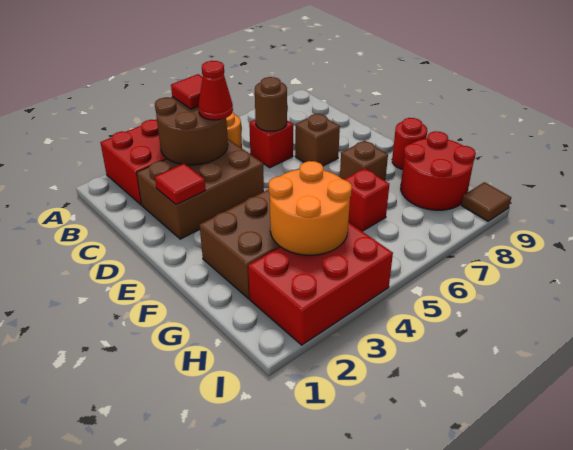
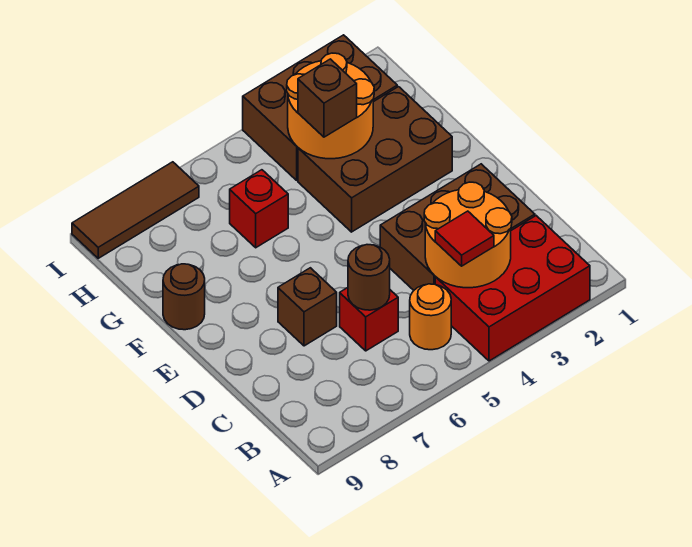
brown 2x2 round brick [155,97,228,165] -> orange 2x2 round brick [424,182,512,288]
red 1x1 cone [198,61,233,120] -> none
red 1x1 tile [155,164,206,205] -> none
brown 1x1 brick [340,141,388,181] -> brown 1x1 brick moved to [298,59,357,137]
red 1x1 round brick [392,118,427,169] -> brown 1x1 round brick [163,264,205,330]
red 2x2 round brick [401,131,476,210] -> none
red 2x3 brick [248,222,393,345] -> brown 2x3 brick [243,35,397,180]
brown 1x1 tile [462,182,511,221] -> brown 1x3 tile [72,162,199,258]

